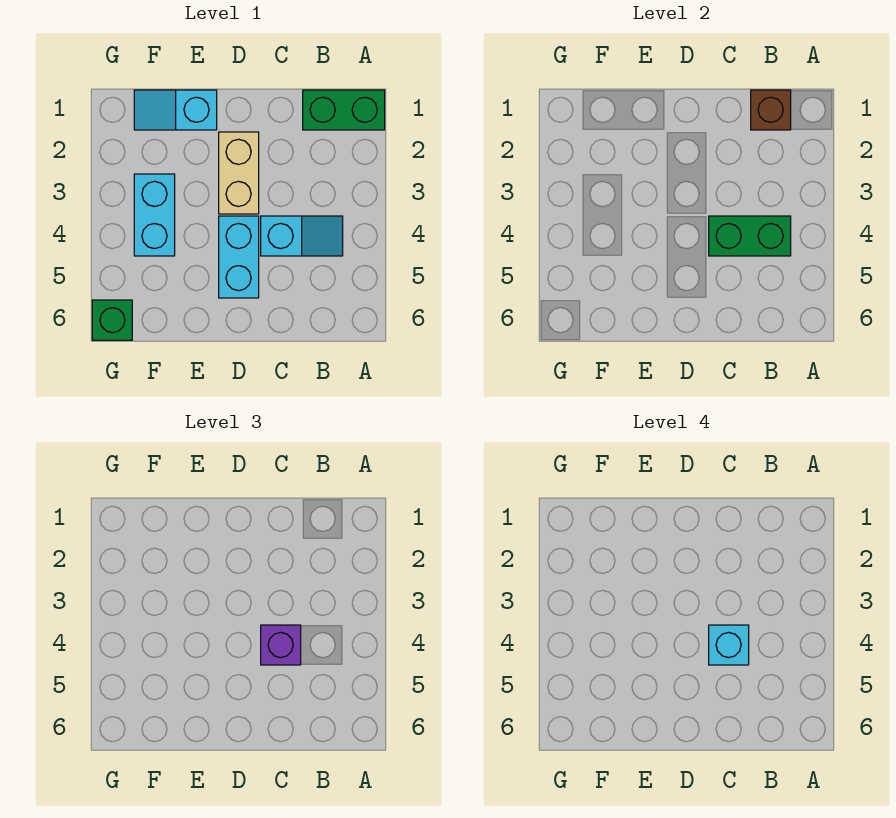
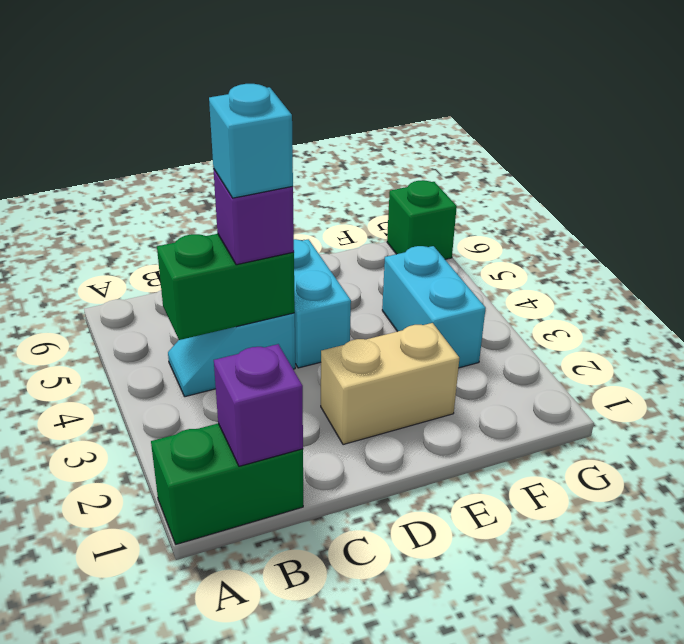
brown 1x1 brick [751,90,791,130] -> purple 1x1 brick [214,344,303,466]
tan 1x2 brick [219,132,259,214] -> tan 1x2 brick turned to [321,323,459,445]
cyan 1x2 slope [134,90,217,130] -> none

